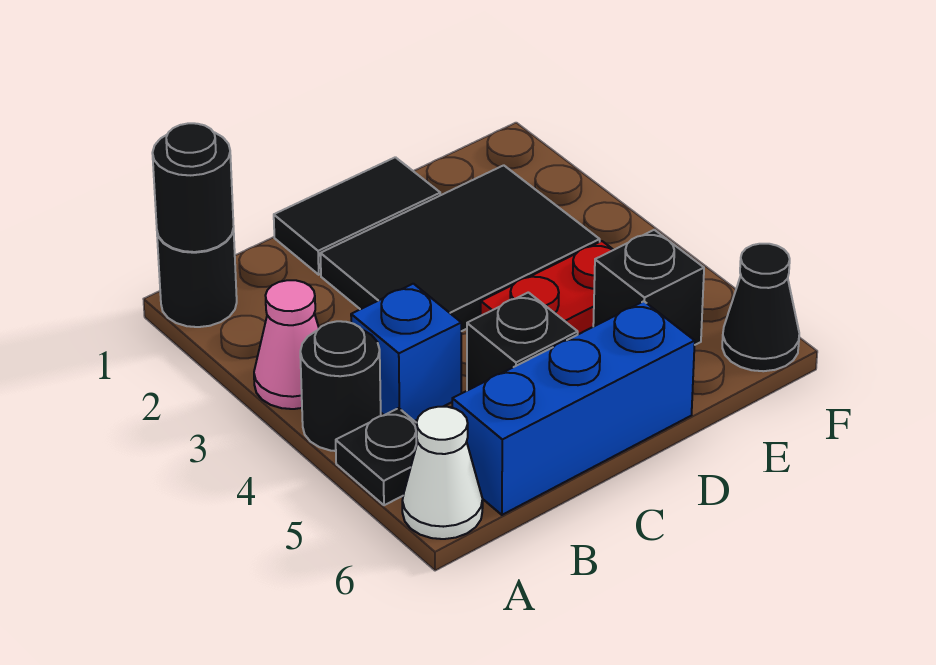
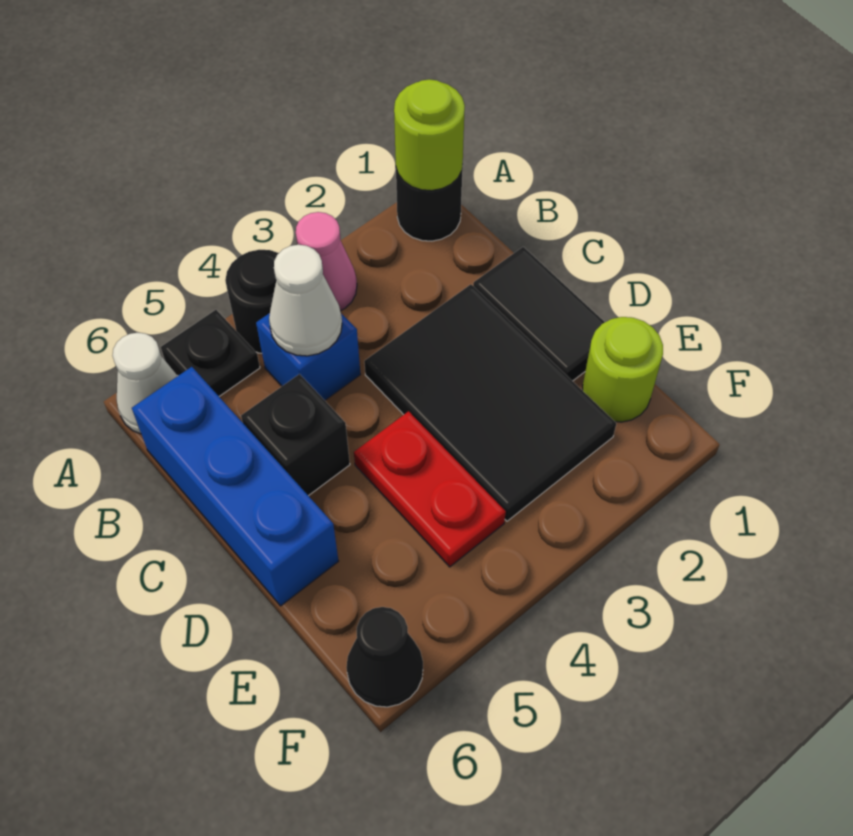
black 1x1 round brick [152,123,234,252] -> lime 1x1 round brick [394,79,465,191]
none -> white 1x1 cone [269,245,342,356]
none -> lime 1x1 round brick [583,317,663,422]
black 1x1 brick [593,230,704,345] -> none

